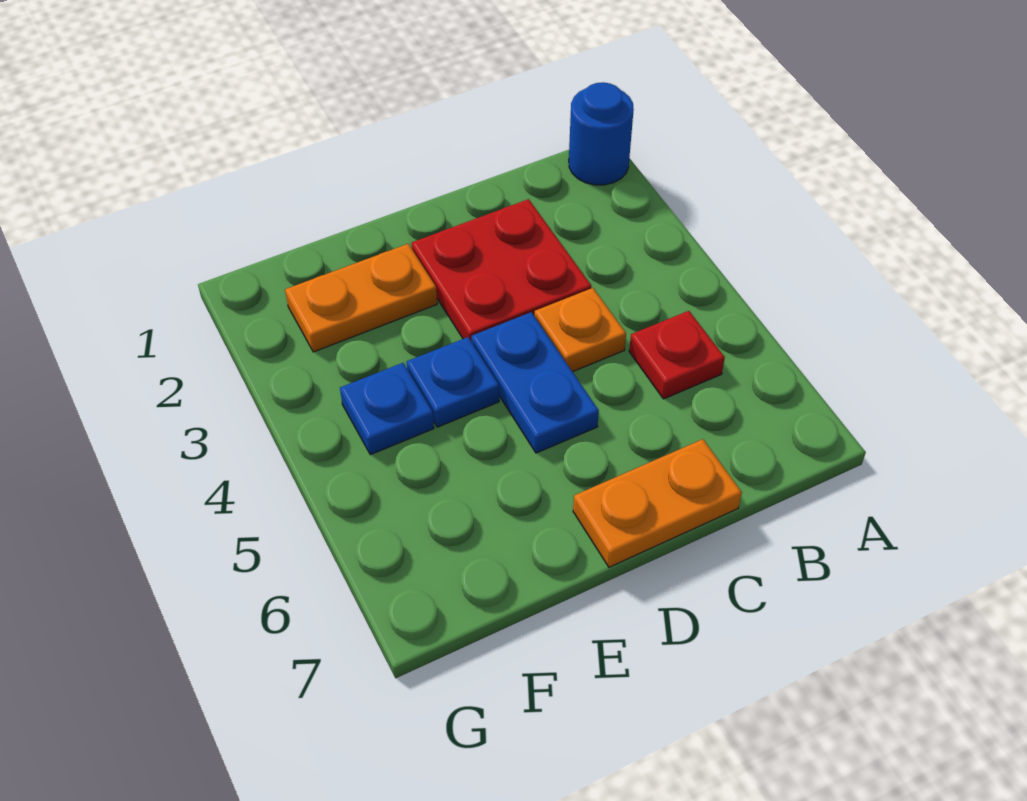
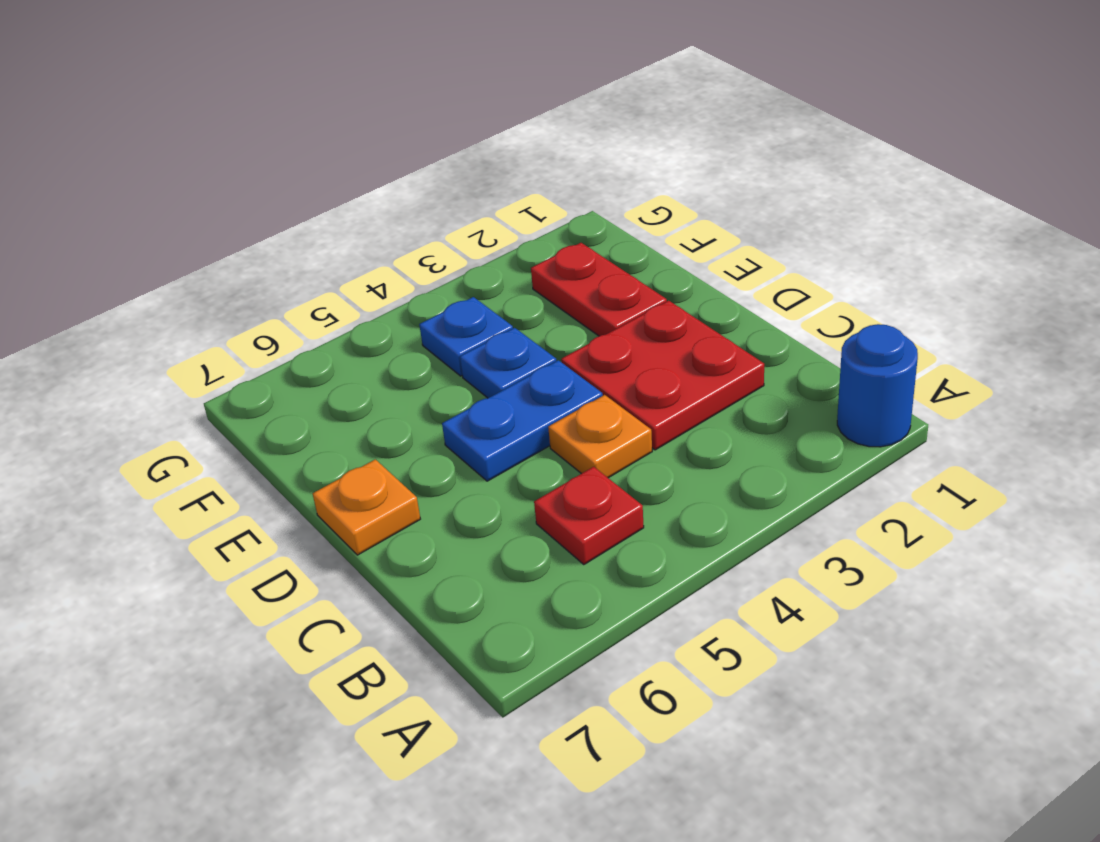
orange 1x2 plate [573,439,742,567] -> orange 1x1 plate [313,459,420,555]
orange 1x2 plate [285,244,437,352] -> red 1x2 plate [531,243,667,336]

